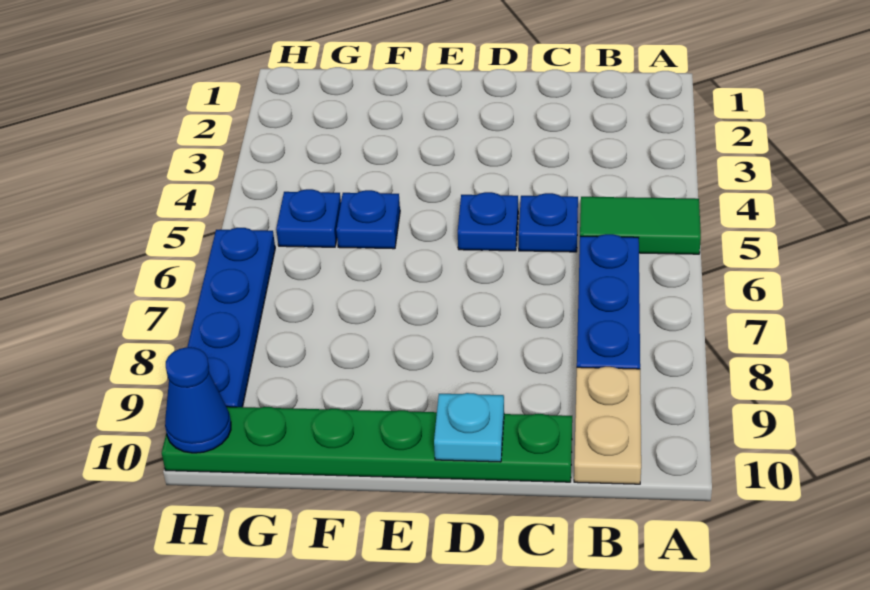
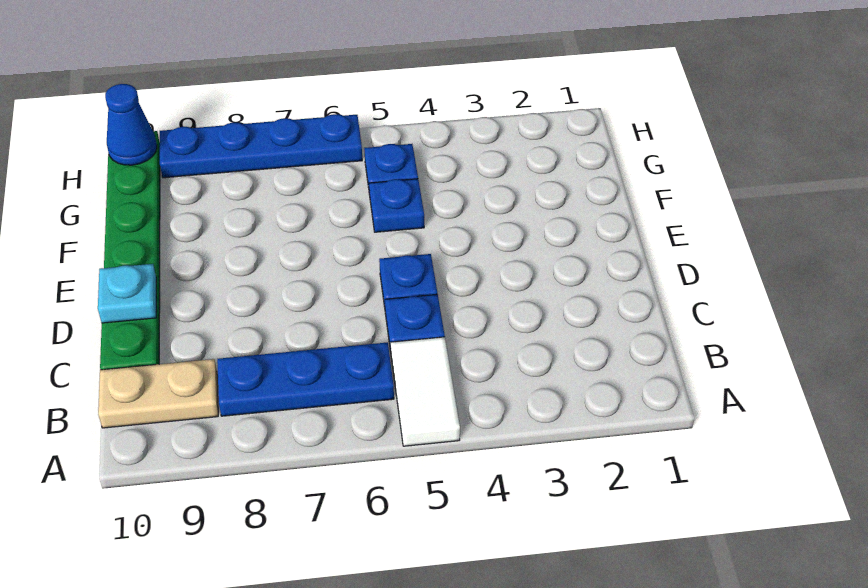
green 1x2 tile [580,197,701,254] -> white 1x2 tile [391,337,460,446]

